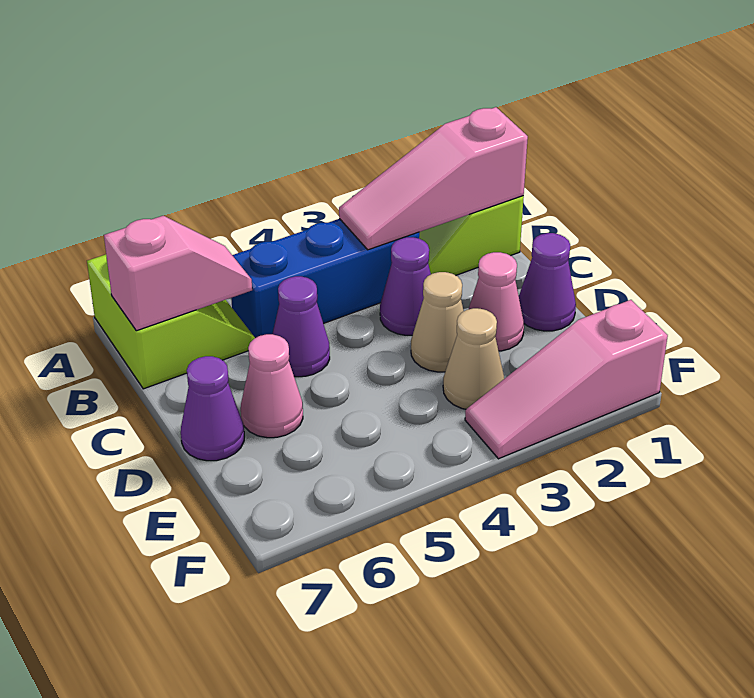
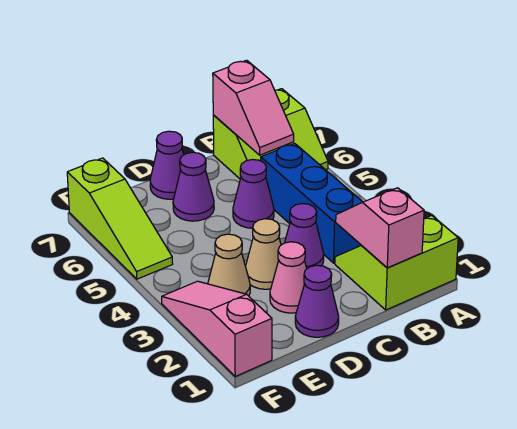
pink 1x3 slope [339,107,528,250] -> pink 1x2 slope [336,188,424,268]
pink 1x1 cone [241,334,303,438] -> purple 1x1 cone [173,152,214,221]
none -> lime 1x3 slope [67,158,173,279]

